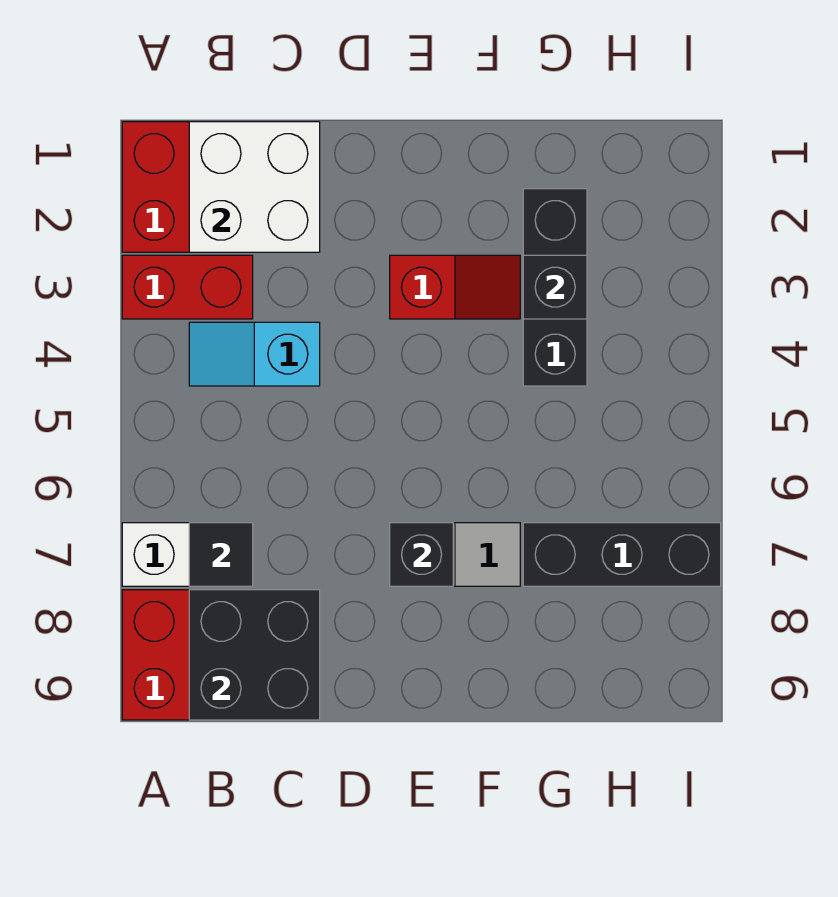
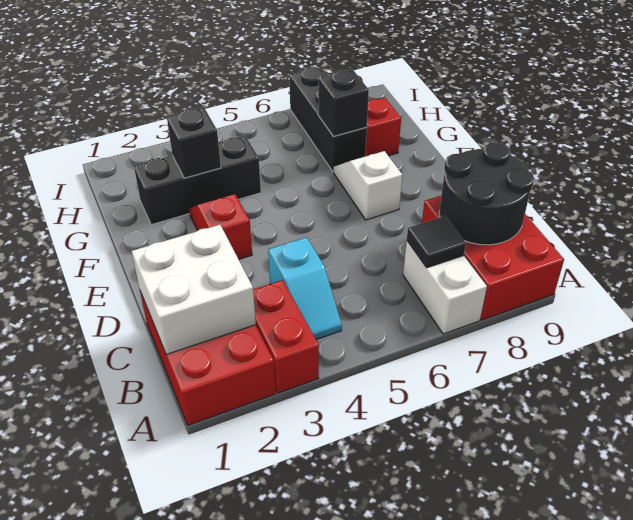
black 2x2 brick [189,590,320,720] -> black 2x2 round brick [439,142,534,245]
black 1x1 brick [390,523,453,586] -> black 1x1 brick moved to [318,69,369,137]
none -> red 1x1 brick [365,98,401,156]

